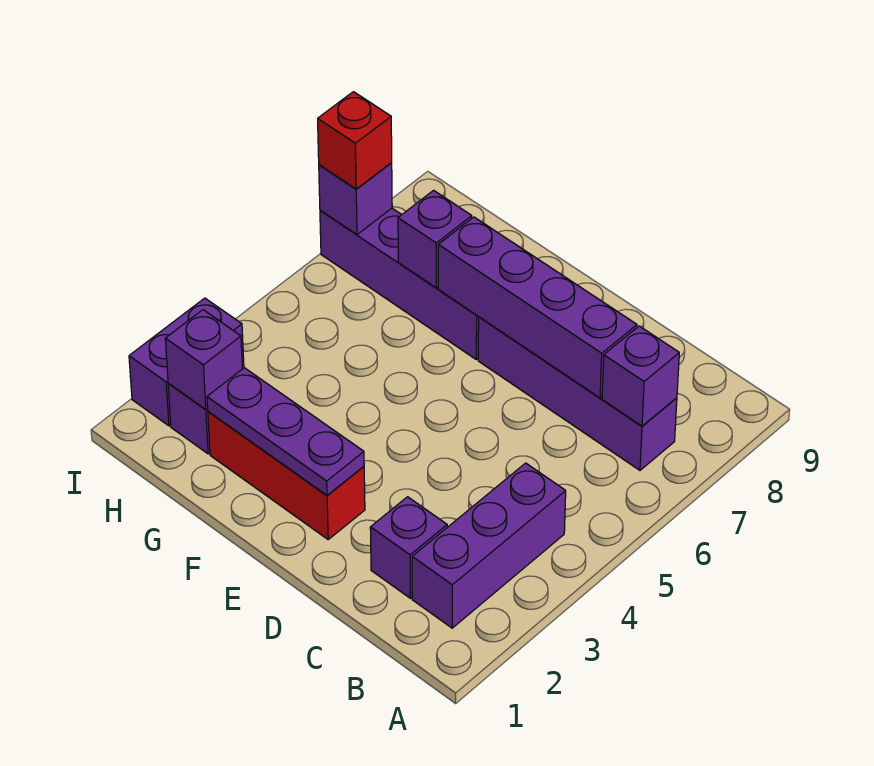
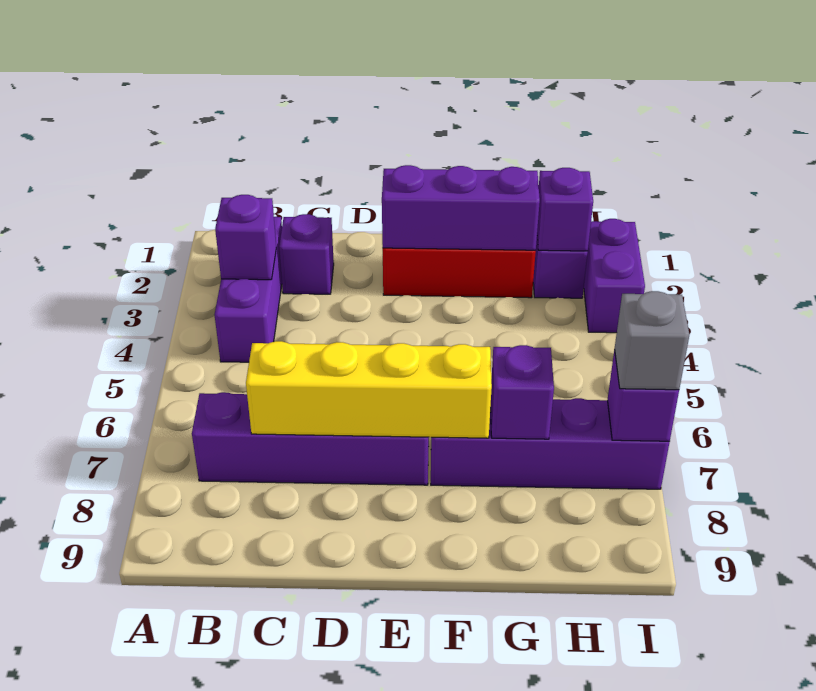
purple 1x1 brick [602,326,679,426] -> purple 1x1 brick moved to [215,195,276,280]
purple 1x4 brick [438,217,637,398] -> yellow 1x4 brick [246,341,492,438]
purple 1x3 plate [207,368,364,495] -> purple 1x3 brick [382,165,540,250]
red 1x1 brick [318,92,392,189] -> grey 1x1 brick [615,291,689,390]

